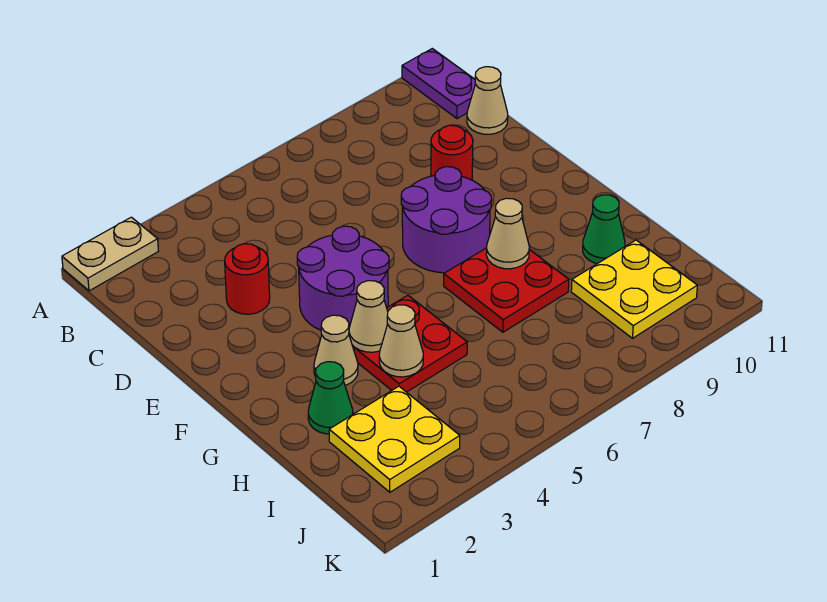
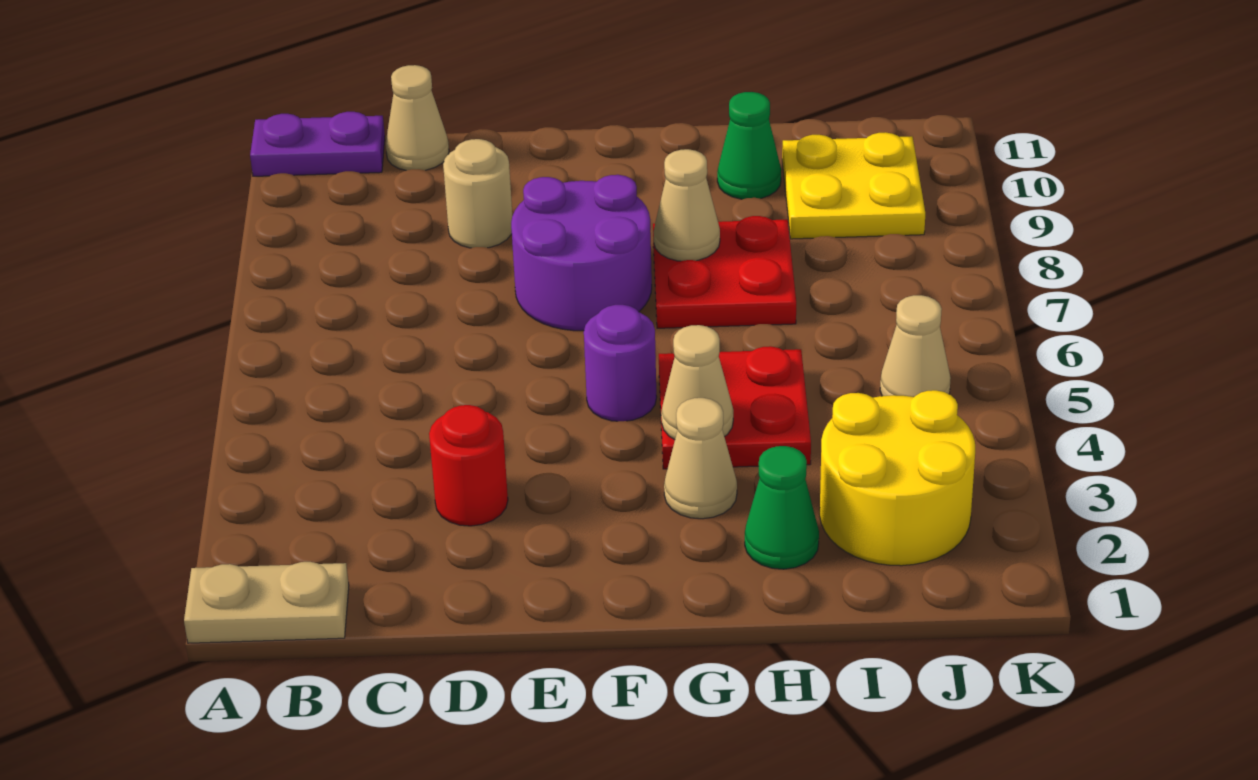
tan 1x2 plate [62,217,158,291] -> tan 1x2 plate turned to [184,562,349,643]
red 1x1 round brick [431,125,473,180] -> tan 1x1 round brick [443,139,512,248]
purple 2x2 round brick [297,226,389,330] -> purple 1x1 round brick [584,305,657,421]
tan 1x1 cone [379,305,423,377] -> tan 1x1 cone moved to [880,295,951,397]
yellow 2x2 plate [329,386,460,492] -> yellow 2x2 round brick [820,390,975,566]

